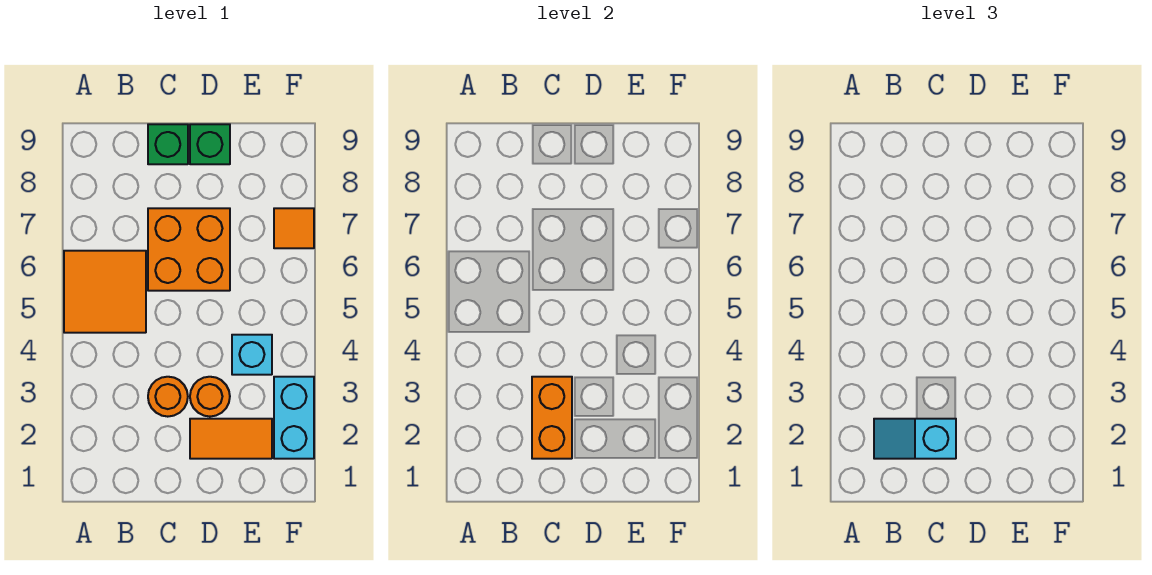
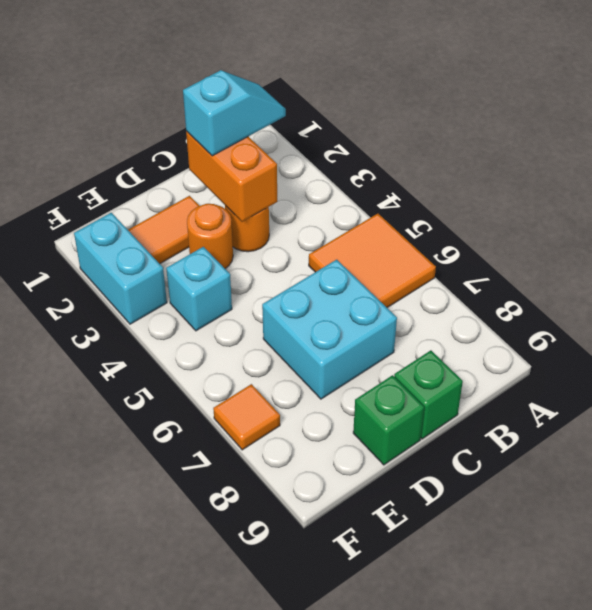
orange 2x2 brick [148,208,230,291] -> cyan 2x2 brick [262,260,397,399]

